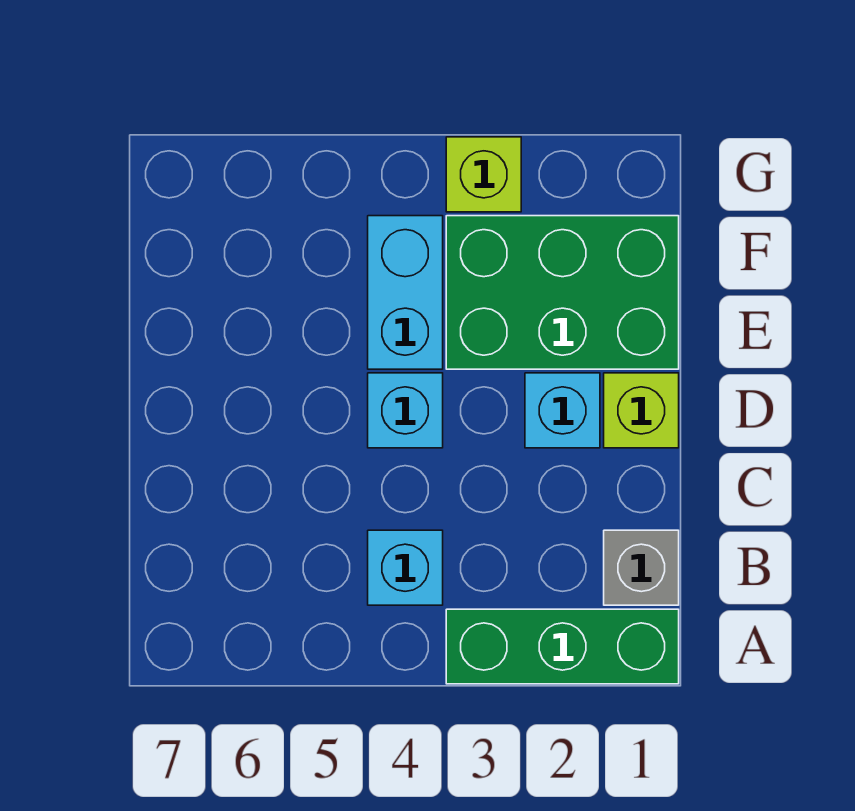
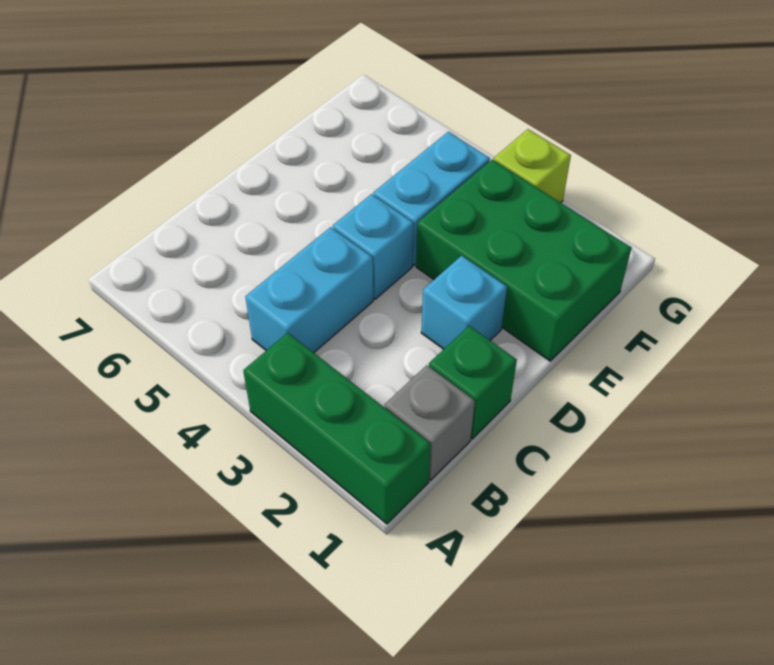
cyan 1x1 brick [368,530,443,605] -> cyan 1x2 brick [245,227,373,353]
none -> green 1x1 brick [429,326,517,439]
lime 1x1 brick [604,373,679,448] -> none

